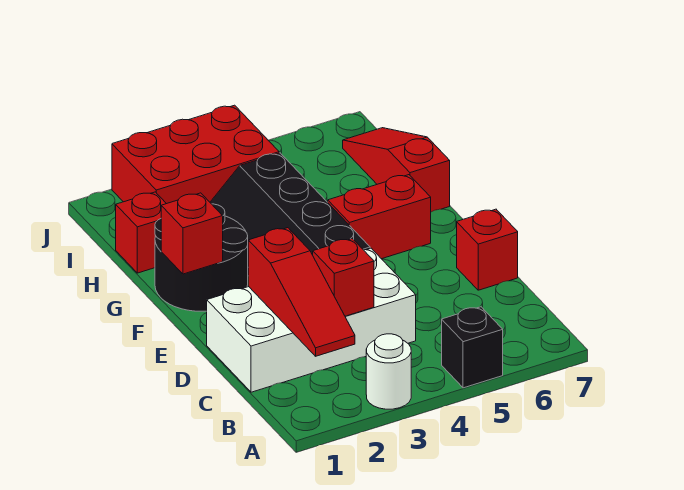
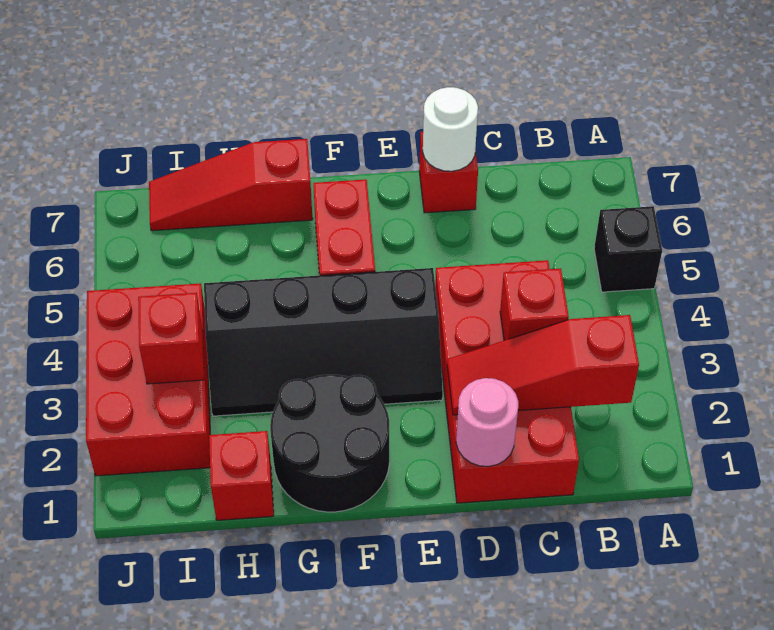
white 1x1 round brick [366,334,411,409] -> white 1x1 round brick moved to [423,87,478,171]
red 1x3 slope [248,228,355,356] -> red 1x3 slope turned to [447,315,639,415]
white 2x4 brick [207,248,416,392] -> red 2x4 brick [435,260,579,503]
none -> pink 1x1 round brick [456,378,518,466]
red 1x1 brick [161,193,223,274] -> red 1x1 brick moved to [138,293,204,384]

